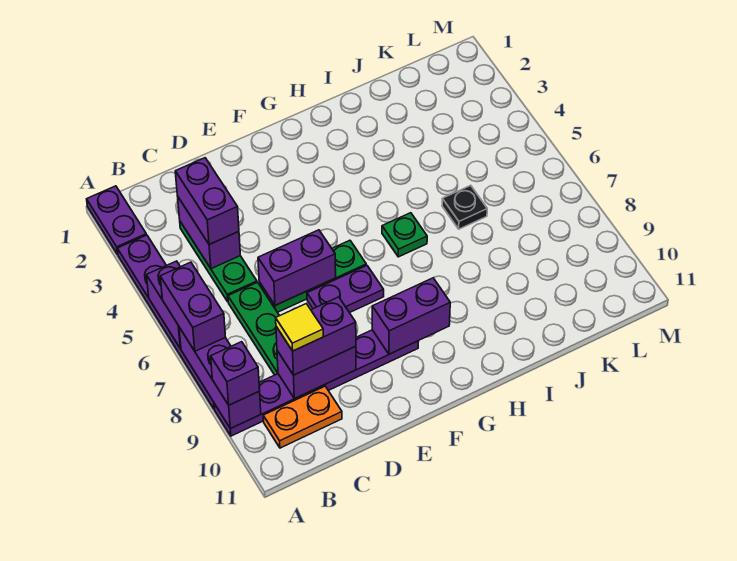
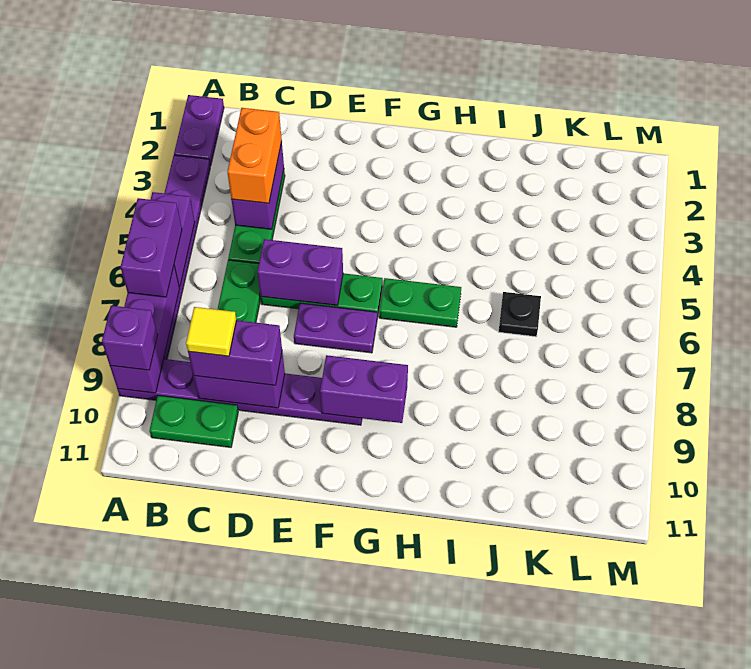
orange 1x2 plate [263,386,342,448] -> green 1x2 plate [149,396,238,447]
purple 1x2 brick [175,158,239,245] -> orange 1x2 brick [227,108,282,203]
green 1x1 plate [382,213,427,257] -> green 1x2 plate [379,278,461,327]

